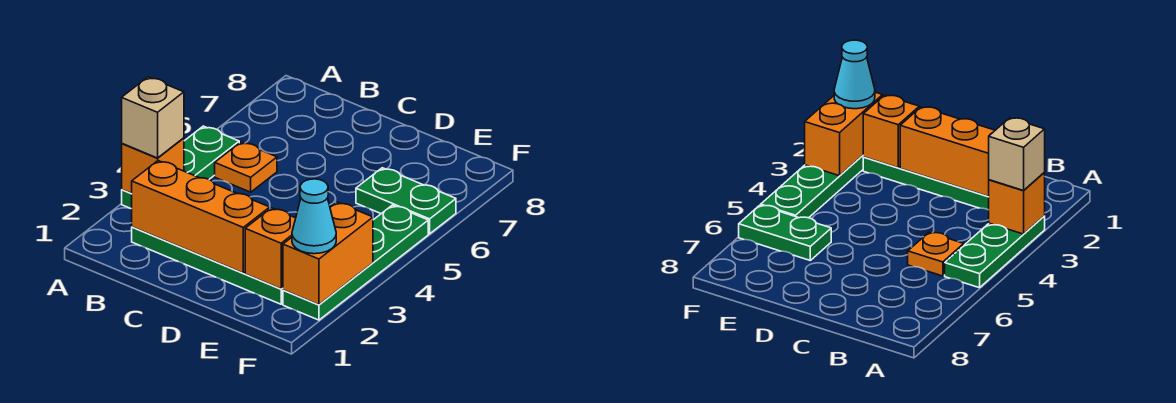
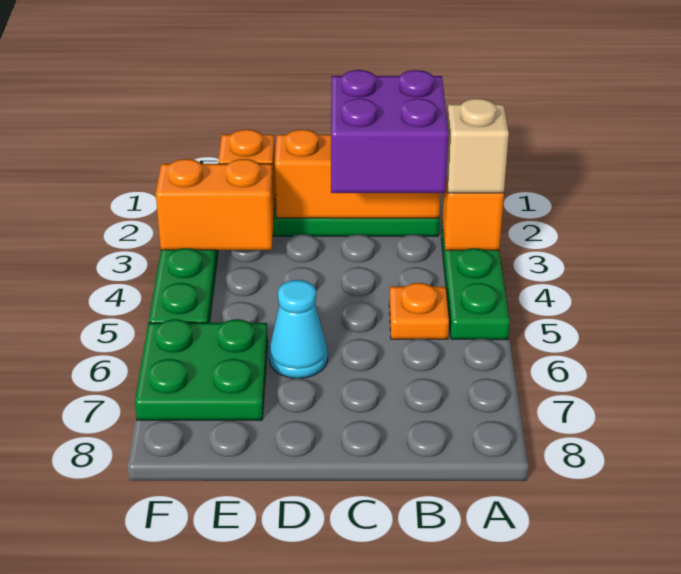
none -> purple 2x2 brick [331,70,448,193]
green 1x2 plate [356,168,456,234] -> green 2x2 plate [135,319,268,420]
orange 1x2 brick [283,202,373,305] -> orange 1x2 brick turned to [156,159,274,250]
cyan 1x1 cone [292,179,336,254] -> cyan 1x1 cone moved to [269,280,328,378]

